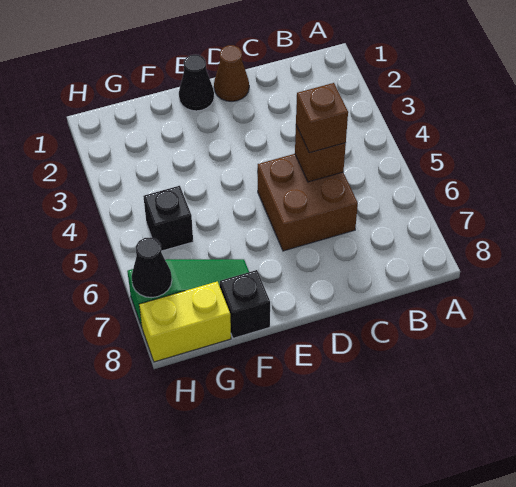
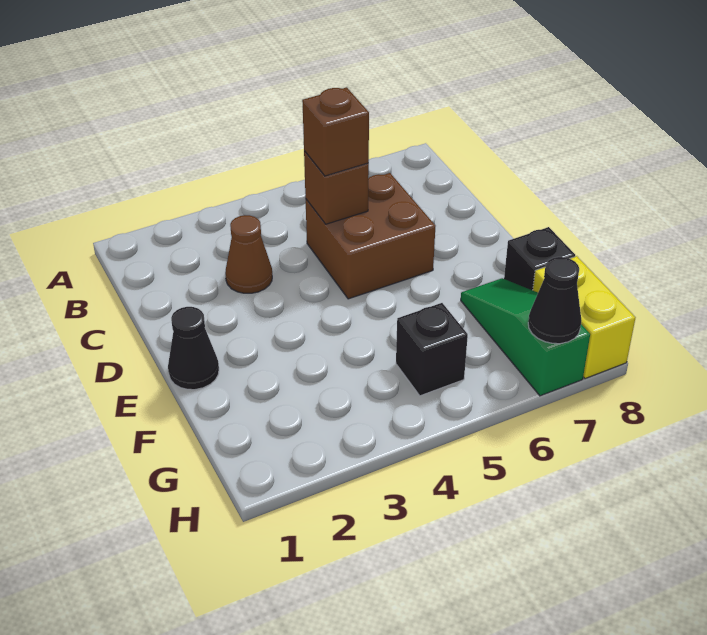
brown 1x1 cone [214,45,249,101] -> brown 1x1 cone moved to [225,215,272,293]

